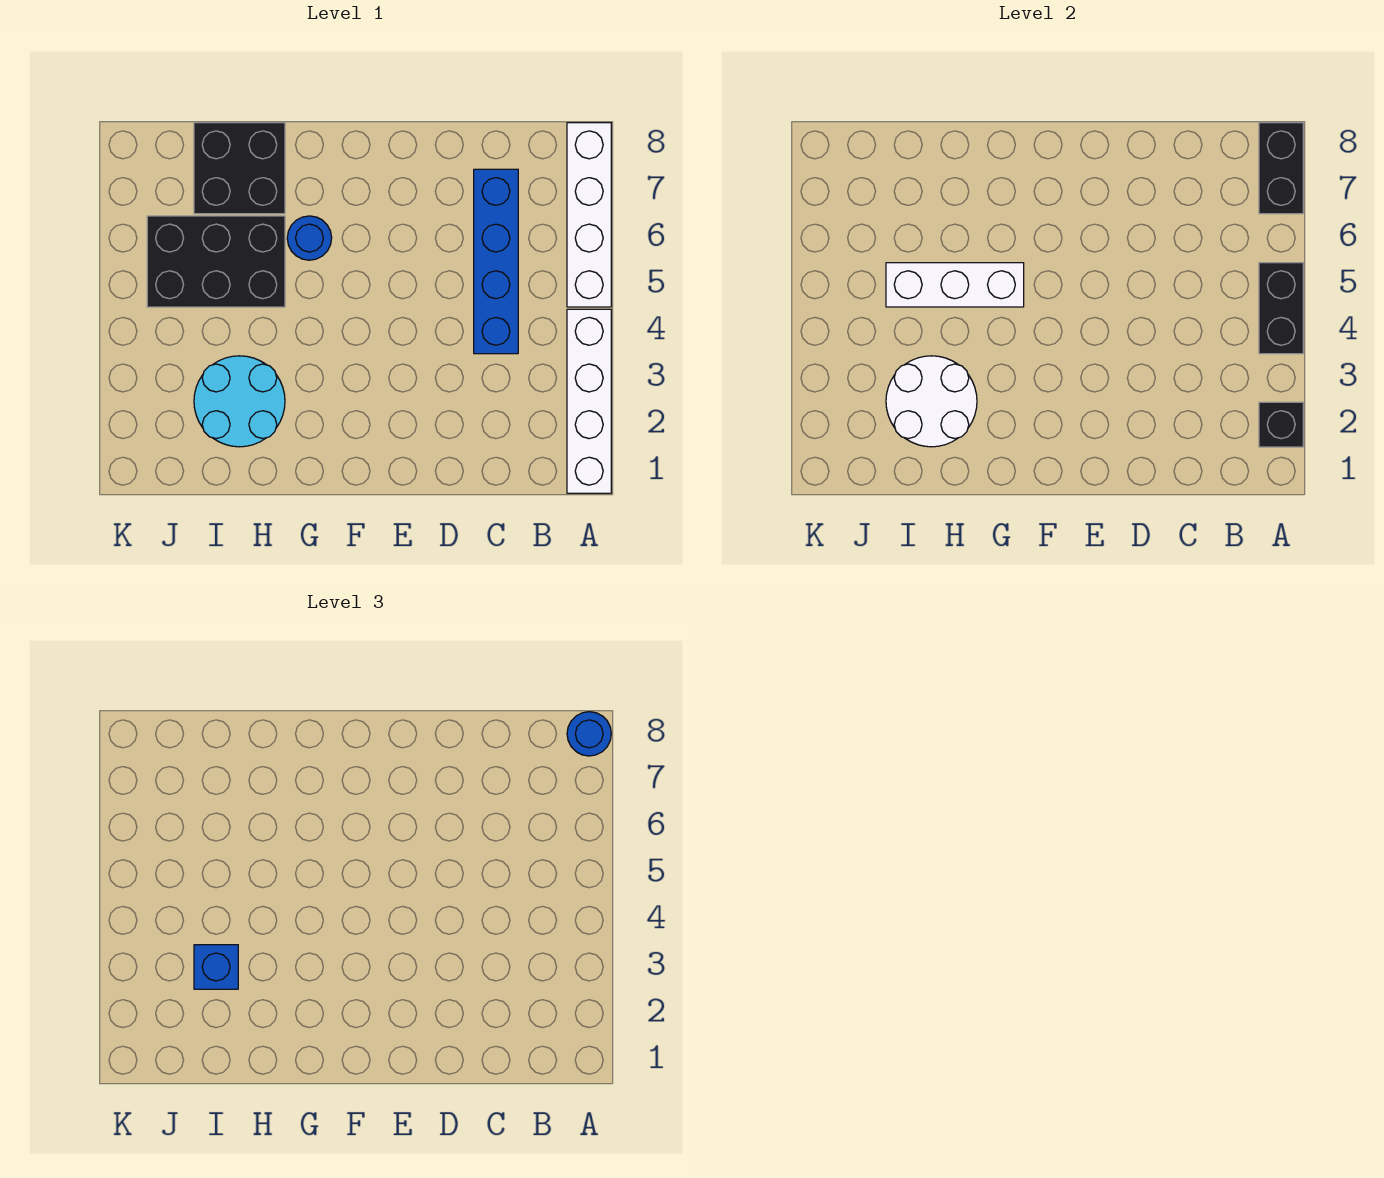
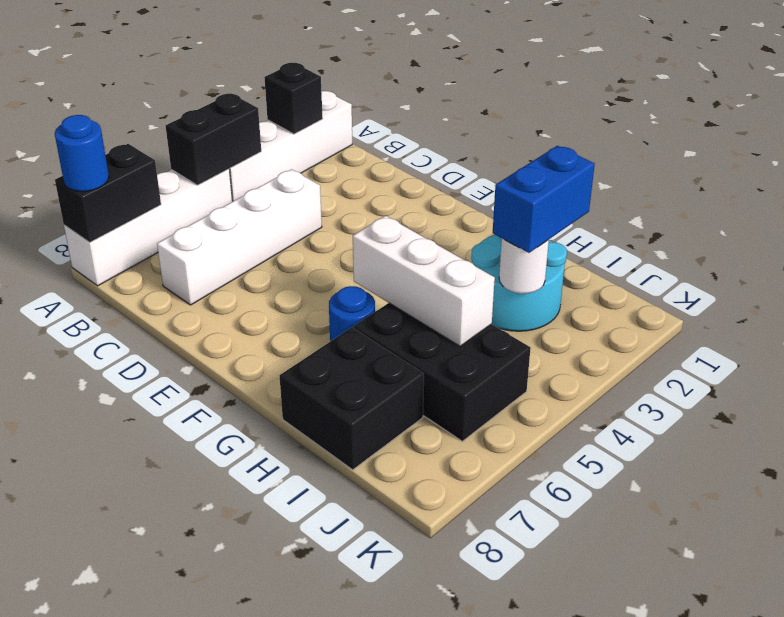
blue 1x4 brick [474,169,518,354] -> white 1x4 brick [157,169,322,305]
white 2x2 round brick [886,356,977,447] -> white 1x1 round brick [499,239,549,294]
blue 1x1 brick [194,945,238,989] -> blue 1x2 brick [493,146,595,253]

